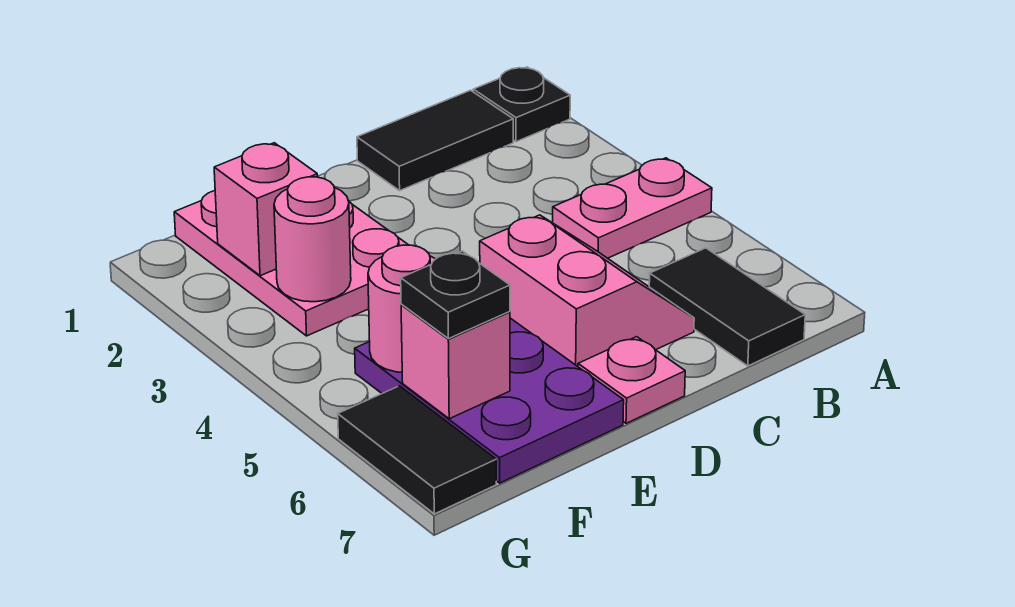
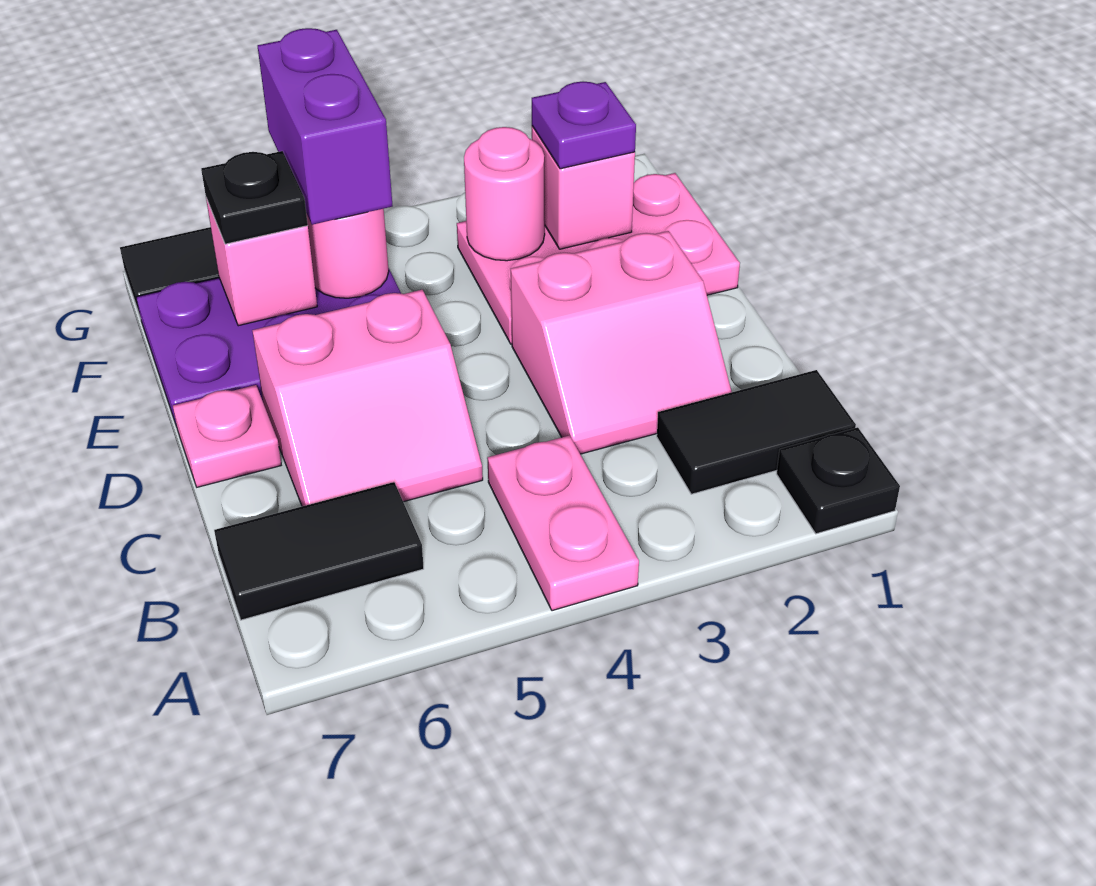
black 1x2 tile [357,90,513,191] -> black 1x2 tile turned to [657,370,856,494]
none -> pink 2x2 slope [511,231,732,454]
none -> purple 1x1 plate [532,82,636,169]
none -> purple 1x2 brick [258,28,393,225]

